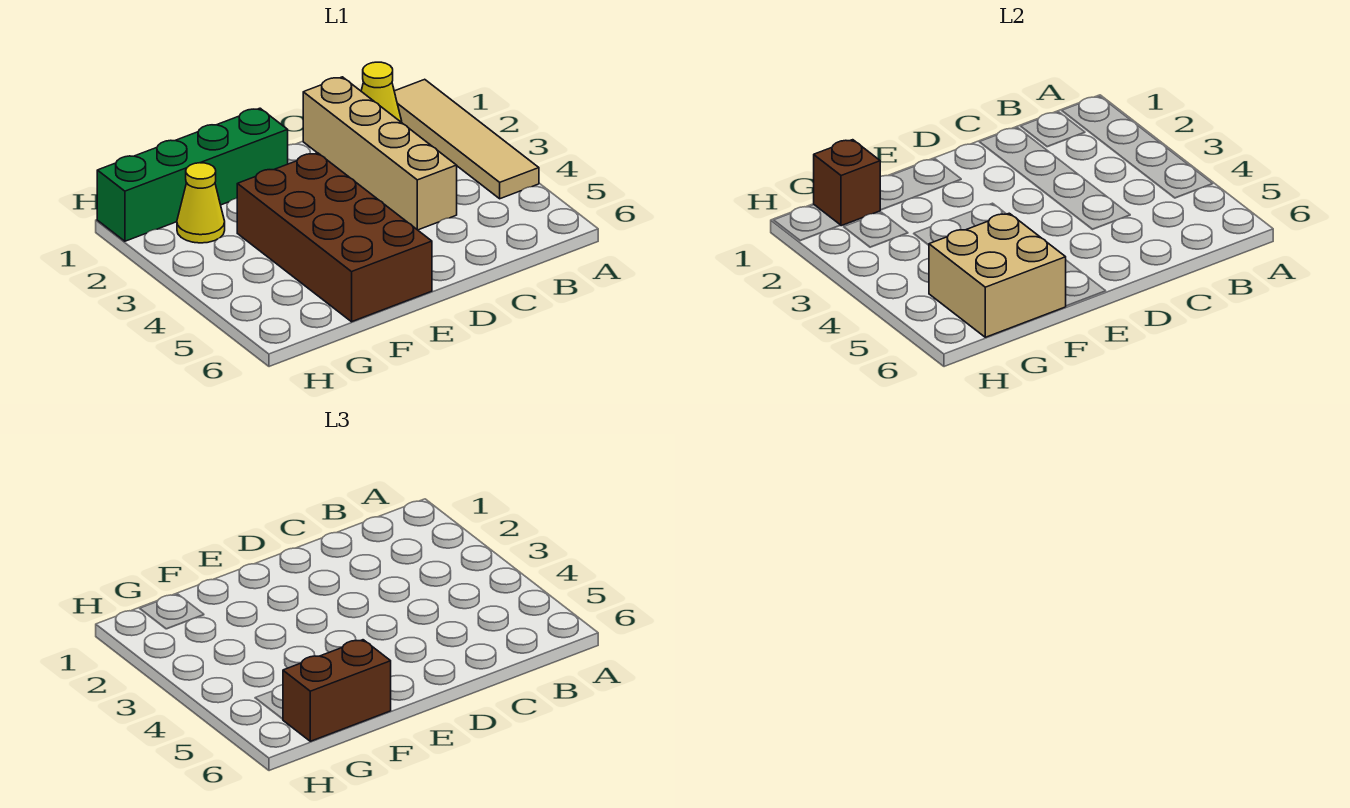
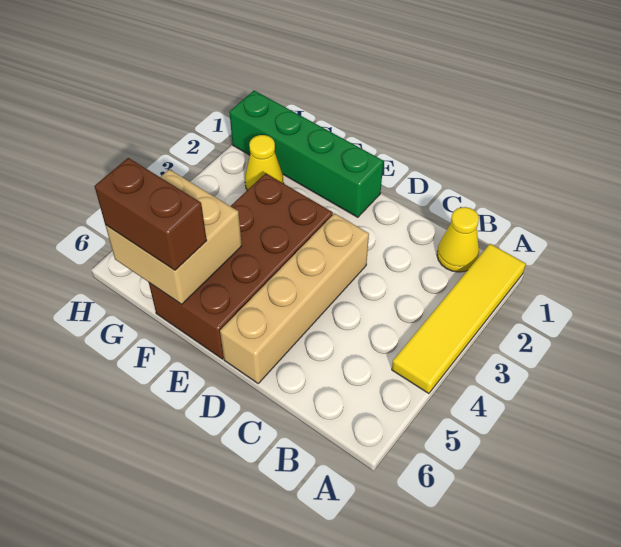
tan 1x4 tile [394,79,539,199] -> yellow 1x4 tile [392,244,526,394]
tan 1x4 brick [303,77,457,230] -> tan 1x4 brick moved to [220,213,369,383]
brown 1x1 brick [814,140,880,226] -> none

